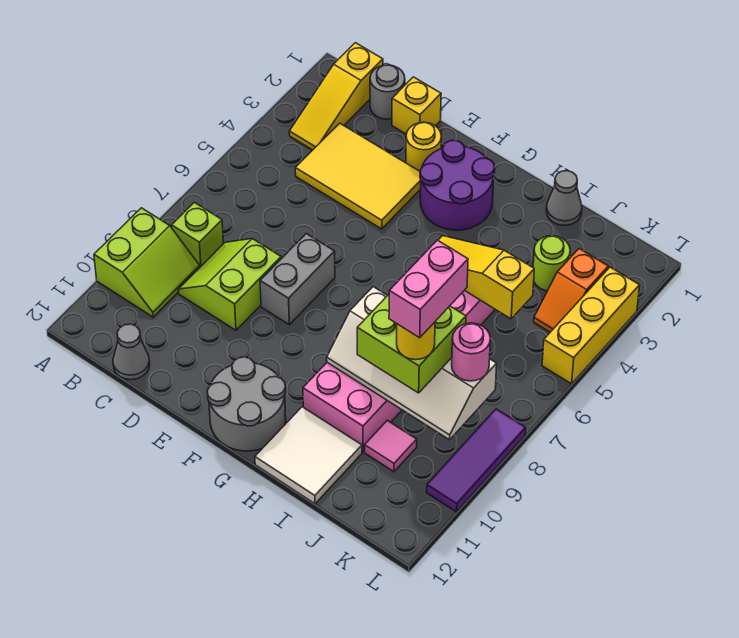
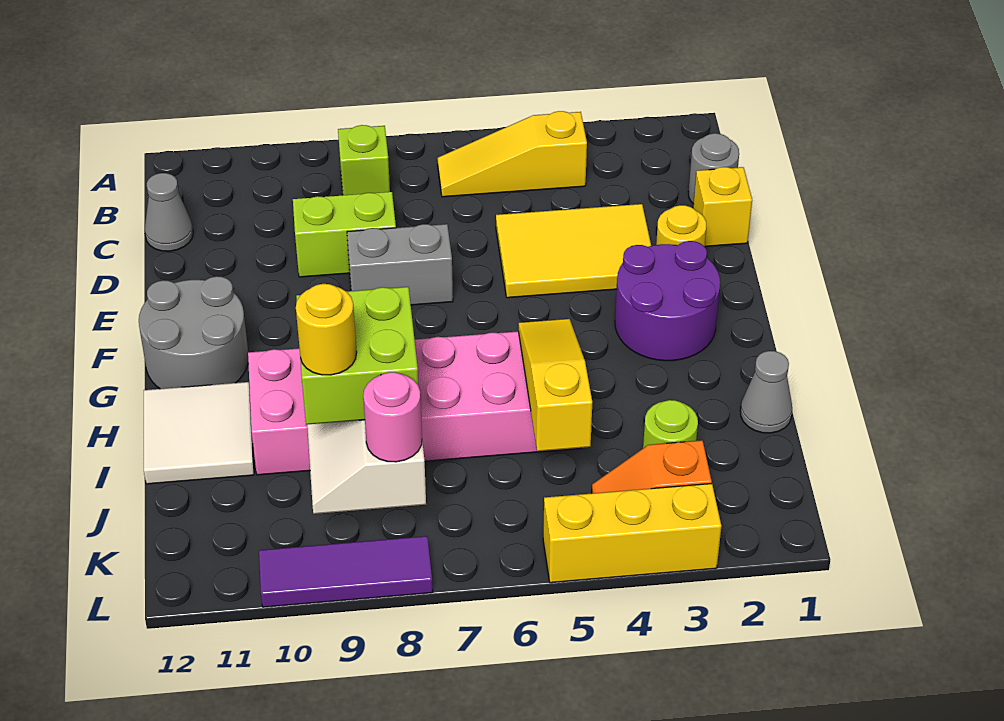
lime 2x2 slope [94,208,200,317] -> none
yellow 1x3 slope [289,43,383,150] -> yellow 1x3 slope moved to [438,111,587,197]
yellow 2x3 tile [295,123,421,229] -> yellow 2x3 tile turned to [496,204,651,298]
pink 1x2 brick [389,240,468,338] -> none
pink 1x1 tile [365,420,417,472] -> none

